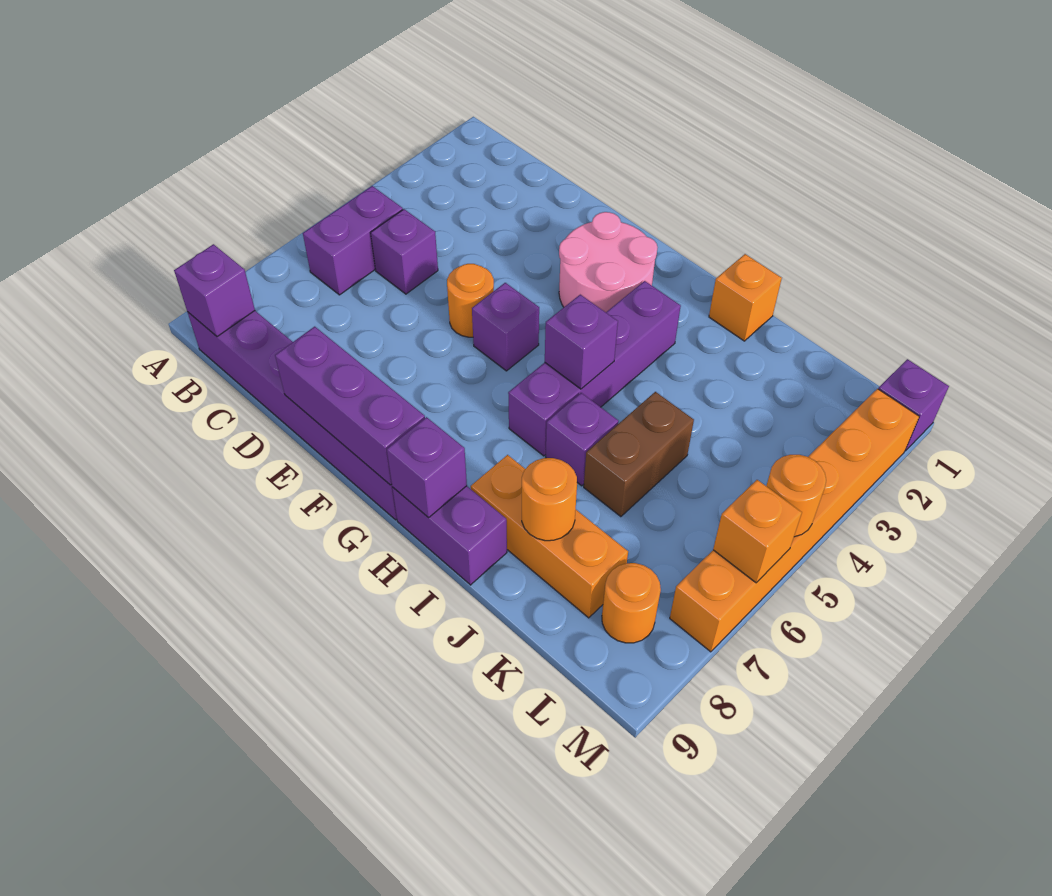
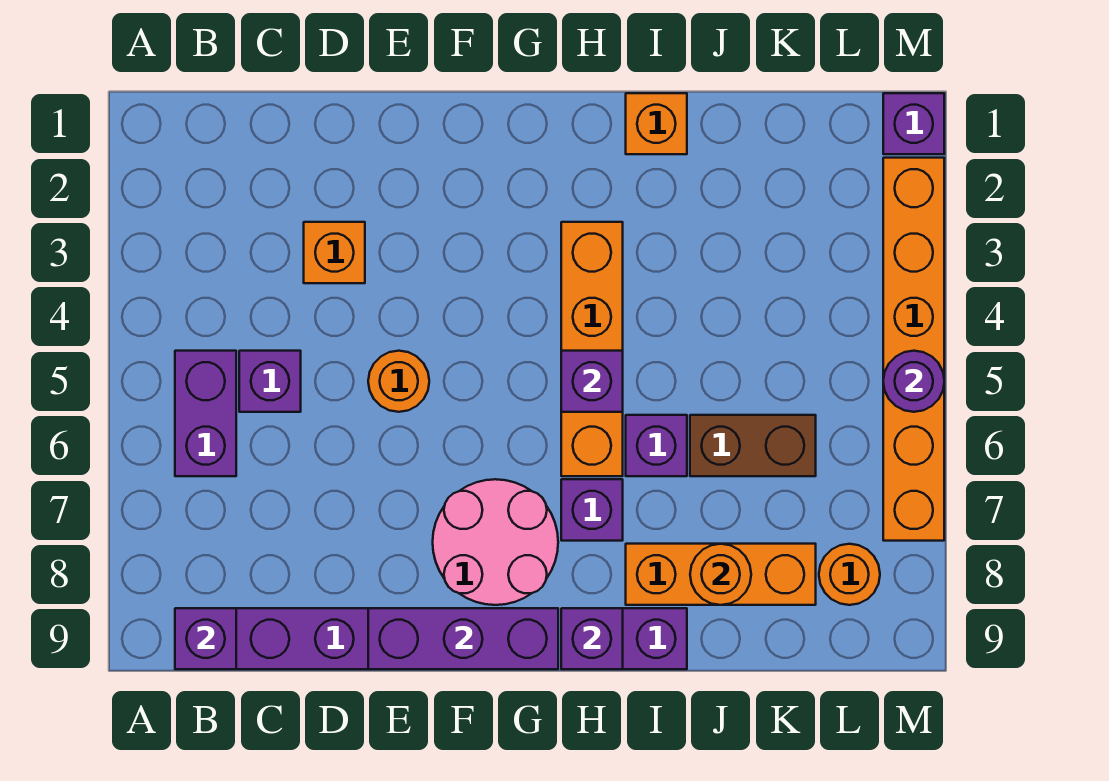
pink 2x2 round brick [559,212,658,312] -> pink 2x2 round brick moved to [433,479,558,605]
purple 1x1 brick [472,283,539,371] -> purple 1x1 brick moved to [561,479,623,541]
purple 1x4 brick [508,281,681,456] -> orange 1x4 brick [561,222,623,476]
brown 1x2 brick [584,392,694,517] -> brown 1x2 brick turned to [690,415,816,476]
orange 1x1 round brick [766,455,826,537] -> purple 1x1 round brick [883,351,944,412]
orange 1x1 brick [713,480,802,583] -> orange 1x1 brick moved to [304,222,365,283]

